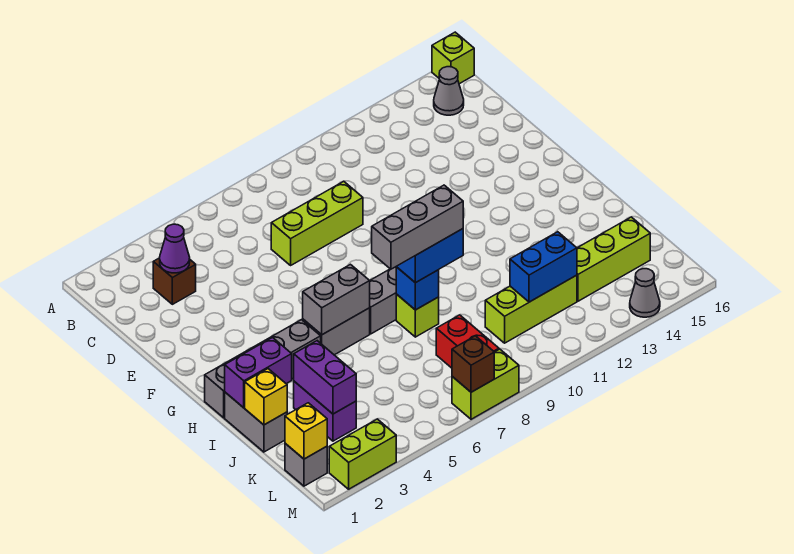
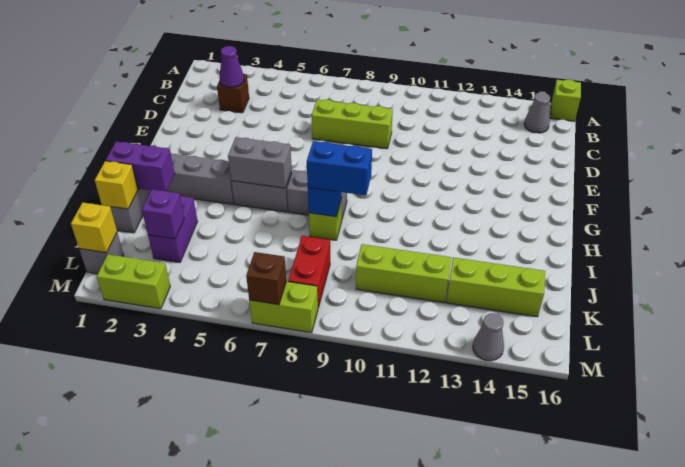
grey 1x3 brick [372,185,463,269] -> none
purple 1x2 brick [294,341,356,414] -> purple 1x1 brick [142,189,184,239]
blue 1x2 brick [510,232,577,302] -> none

